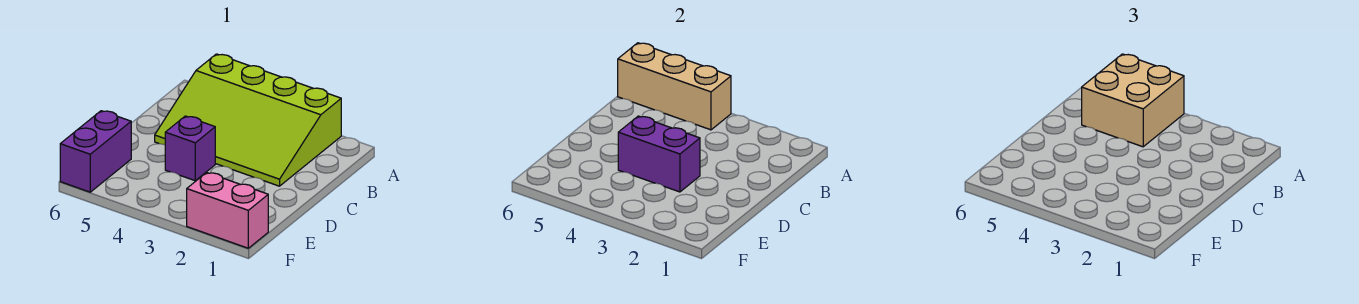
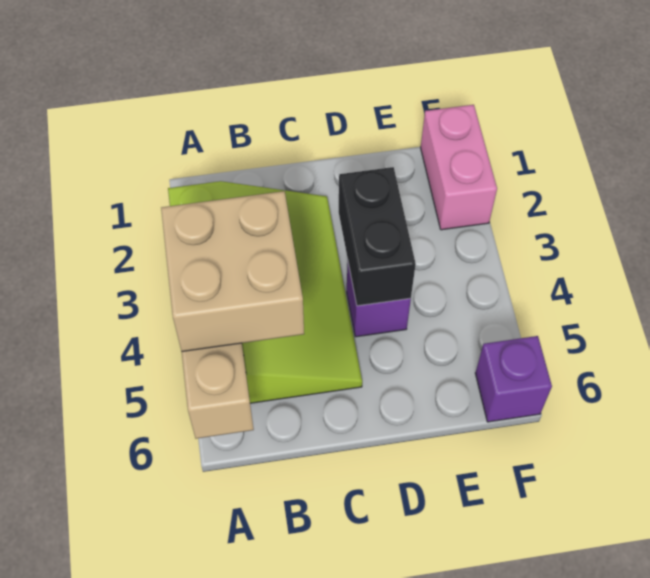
purple 1x2 brick [618,116,700,192] -> black 1x2 brick [339,167,416,306]
purple 1x2 brick [60,111,131,192] -> purple 1x1 brick [475,336,552,422]

